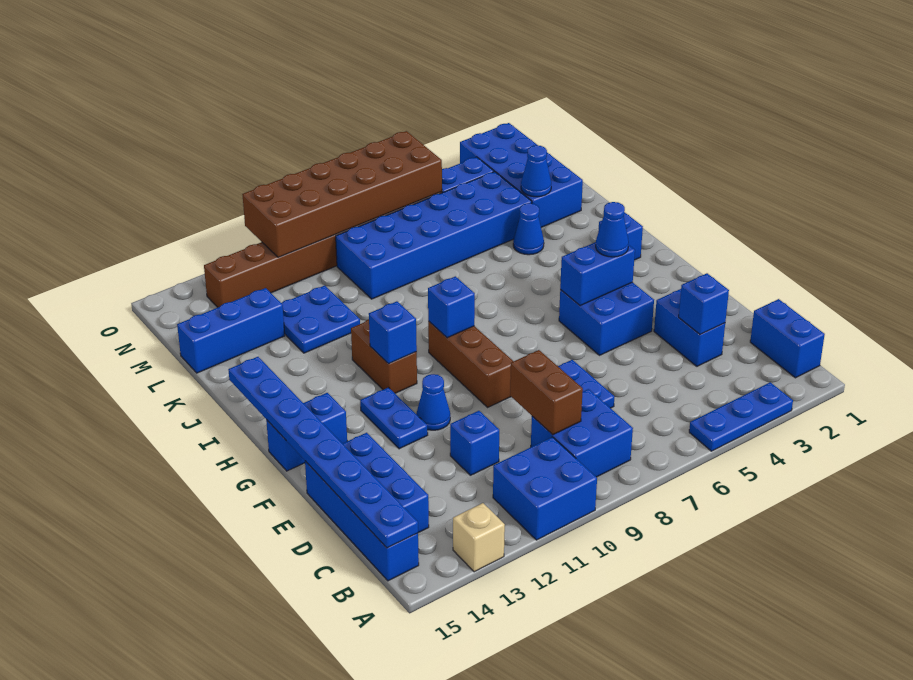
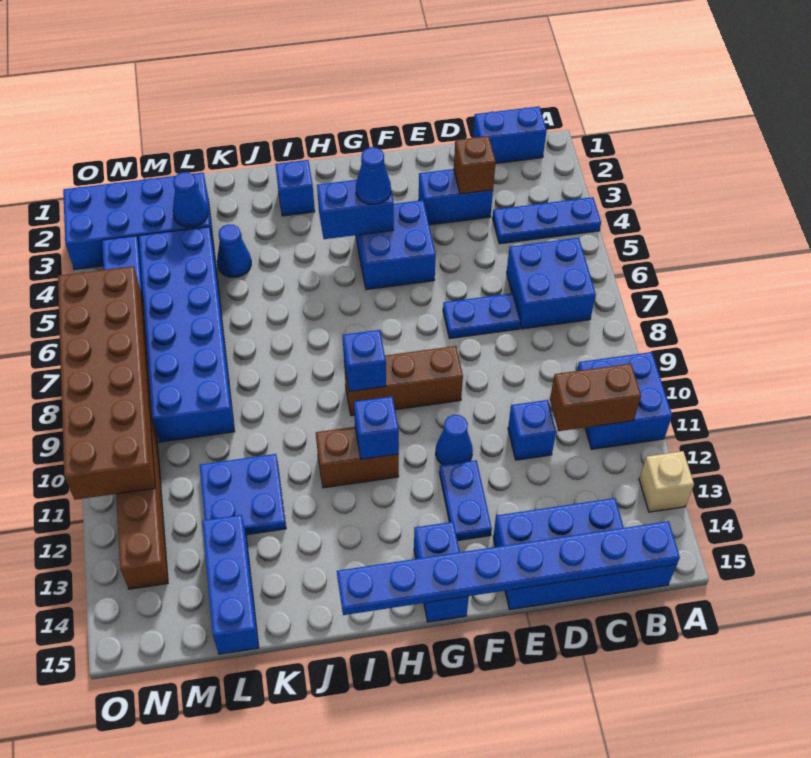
blue 1x3 plate [689,382,793,451] -> blue 1x3 plate turned to [493,197,601,244]
blue 2x2 brick [531,389,633,477] -> blue 2x2 brick moved to [507,238,596,329]
brown 1x2 brick [510,350,583,435] -> brown 1x2 brick moved to [550,364,641,431]
blue 1x1 brick [679,273,729,334] -> brown 1x1 brick [454,136,496,194]
blue 1x2 plate [360,387,428,449] -> blue 1x2 plate turned to [439,460,492,541]
blue 1x2 brick [560,242,635,306] -> blue 1x2 brick turned to [317,180,394,239]

